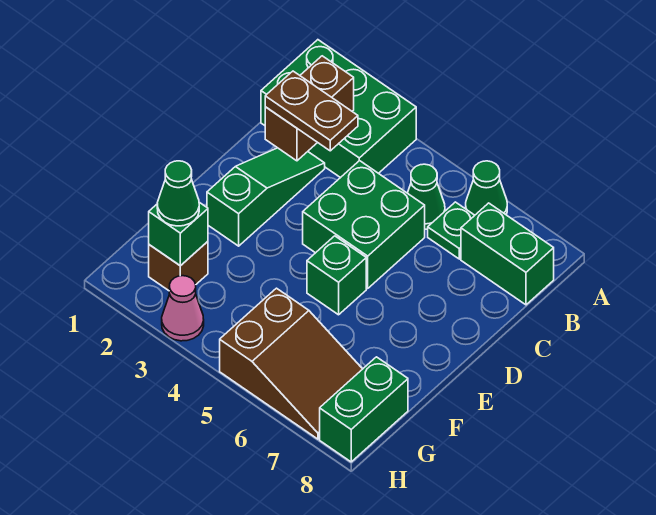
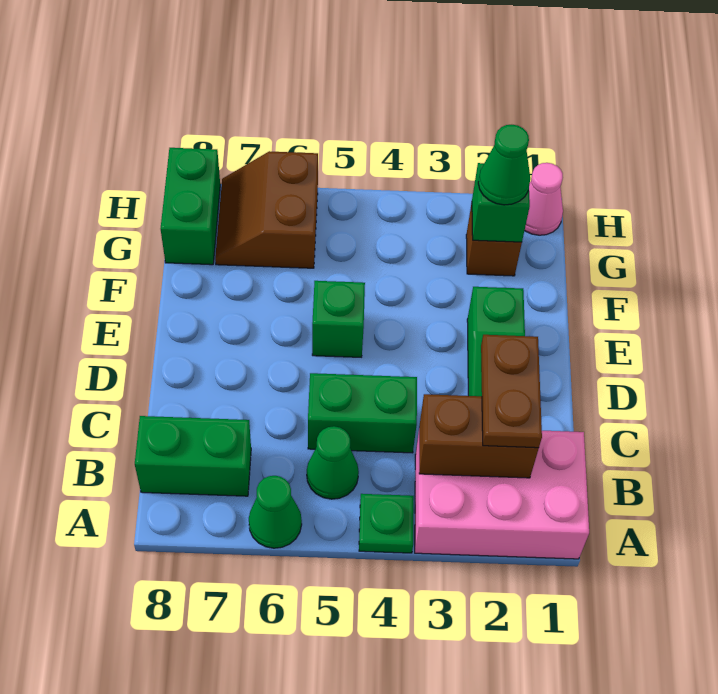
green 2x3 brick [261,40,416,178] -> pink 2x3 brick [415,431,589,559]
brown 1x2 brick [265,56,354,161] -> brown 1x2 brick turned to [419,394,539,478]
green 1x1 plate [428,202,475,259] -> green 1x1 plate moved to [359,494,414,553]
brown 1x2 plate [265,71,358,151] -> brown 1x2 plate turned to [481,335,542,448]
green 2x2 brick [303,161,425,288] -> green 1x2 brick [308,373,417,453]
brown 2x3 slope [220,288,362,439] -> brown 2x2 slope [215,151,318,268]
pink 1x1 cone [162,276,204,341] -> pink 1x1 cone moved to [525,163,563,235]

